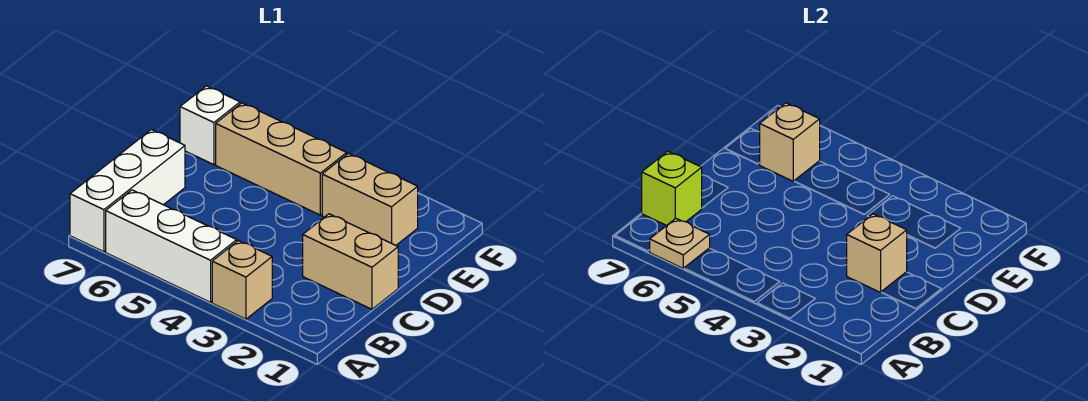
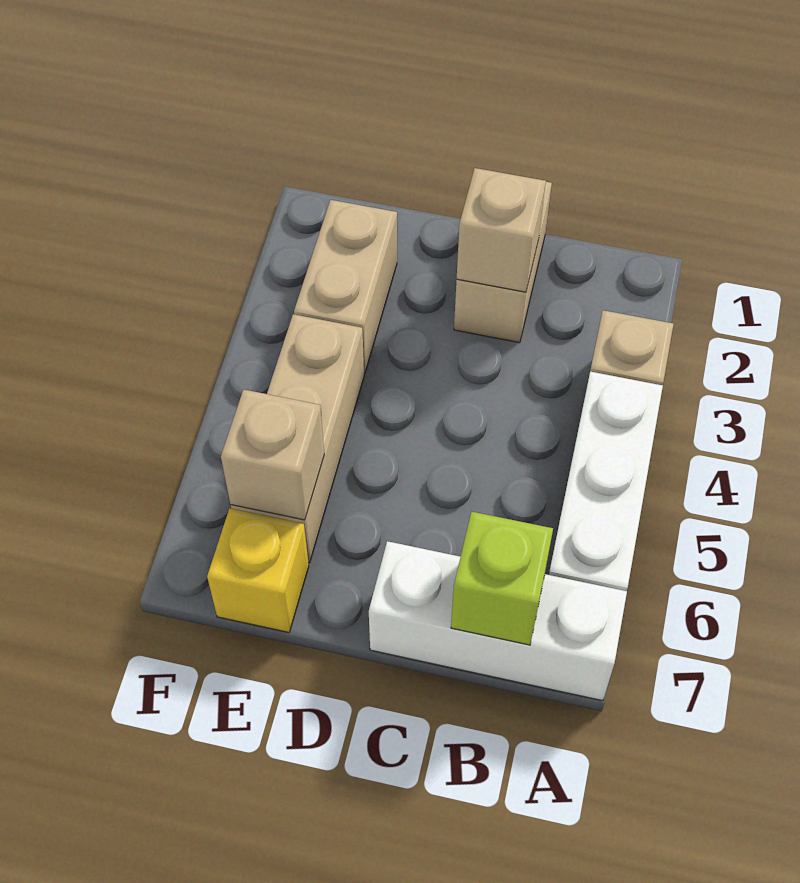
tan 1x1 plate [650,218,710,268] -> none
white 1x1 brick [180,86,240,165] -> yellow 1x1 brick [207,508,309,632]

